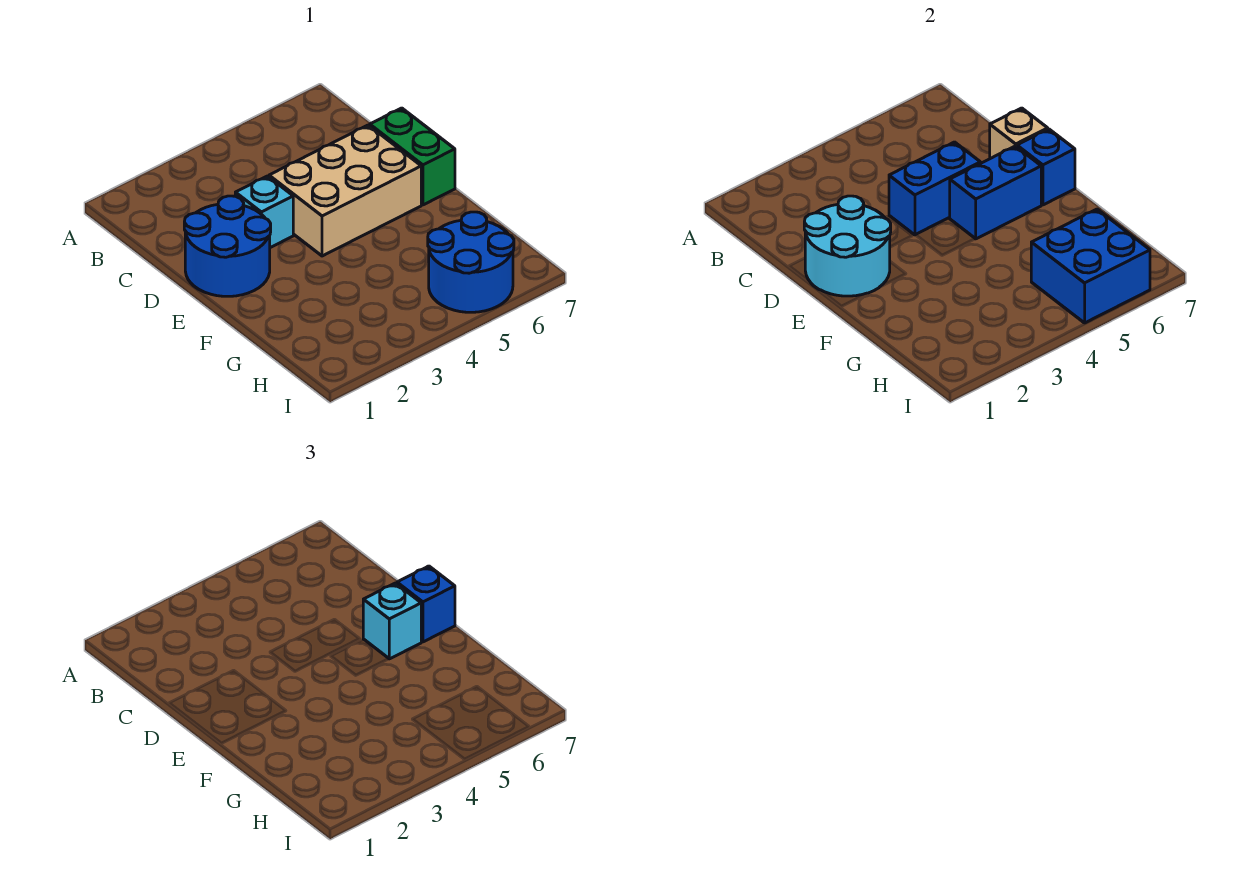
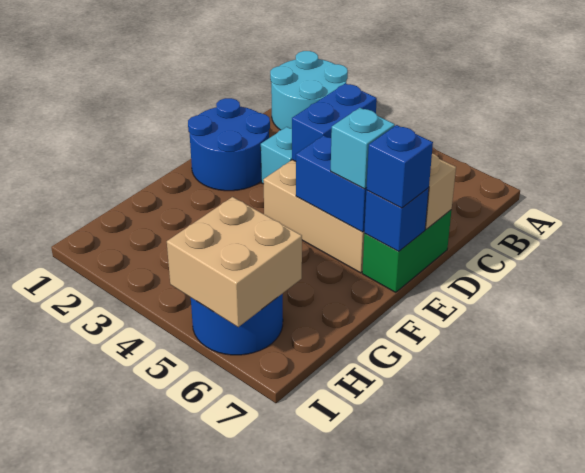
cyan 2x2 round brick [804,196,891,296] -> cyan 2x2 round brick moved to [270,51,348,130]
blue 1x2 brick [889,142,980,235] -> blue 1x2 brick turned to [292,83,377,161]
blue 2x2 brick [1031,209,1150,323] -> tan 2x2 brick [167,197,302,327]

